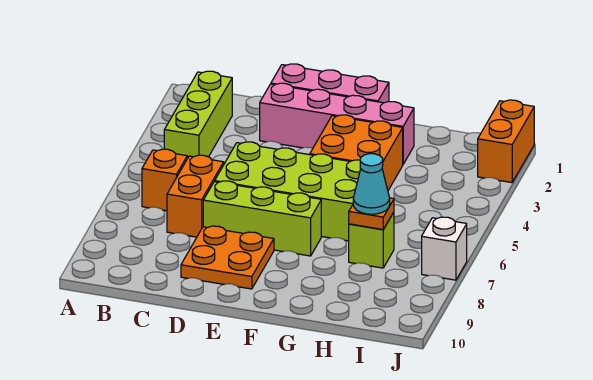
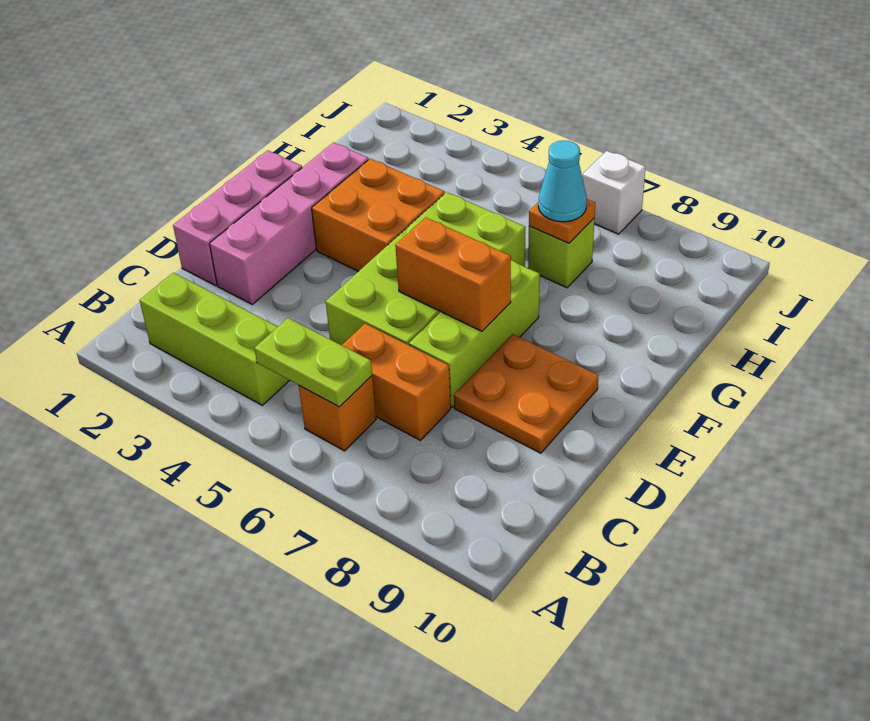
none -> lime 1x2 plate [254,318,372,407]
orange 1x2 brick [478,100,534,183] -> orange 1x2 brick moved to [395,218,511,331]

